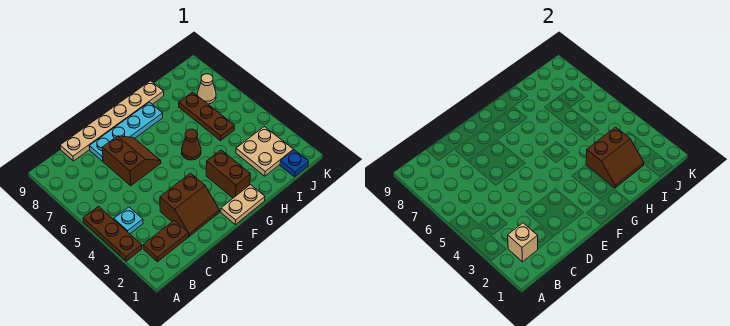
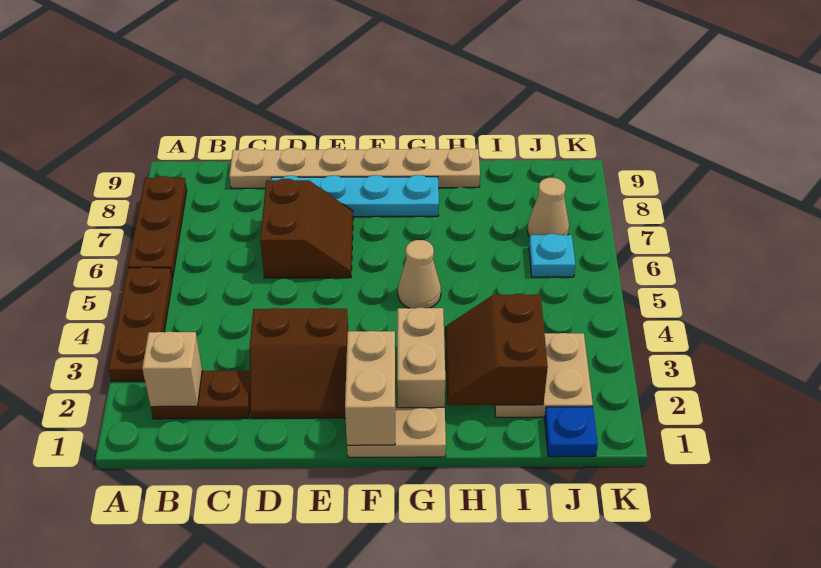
cyan 1x1 plate [114,207,143,234] -> cyan 1x1 plate moved to [529,234,575,277]
none -> tan 1x2 brick [345,331,395,445]
brown 1x2 brick [206,150,250,198] -> tan 1x2 brick [397,308,445,408]
brown 1x1 cone [182,129,201,160] -> tan 1x1 cone [398,240,441,308]
brown 2x2 slope [586,127,644,188] -> brown 2x2 slope turned to [445,294,548,405]
brown 1x3 plate [179,92,235,141] -> brown 1x3 plate moved to [128,176,187,278]

